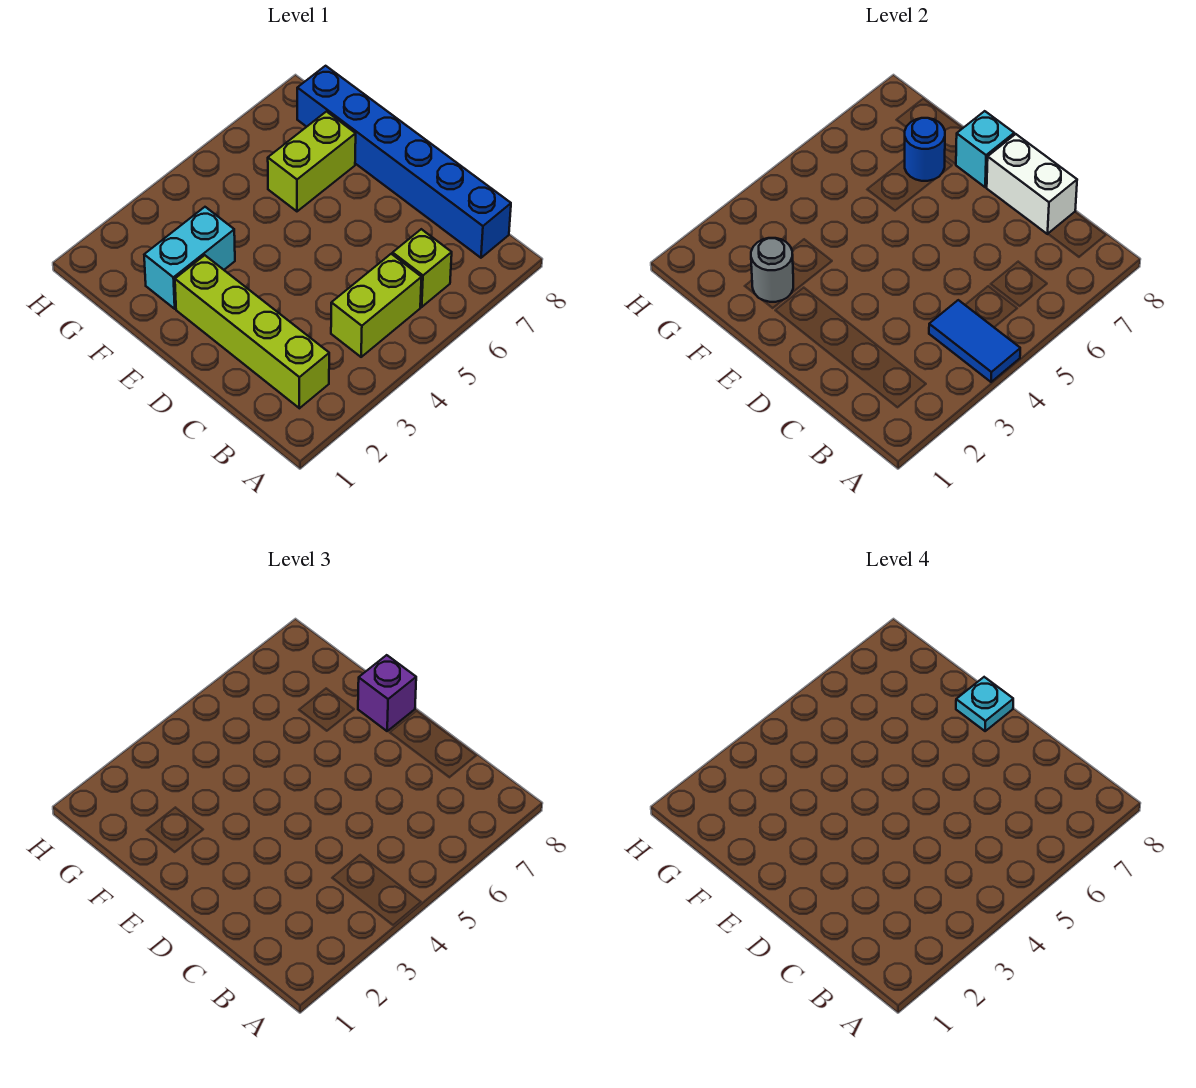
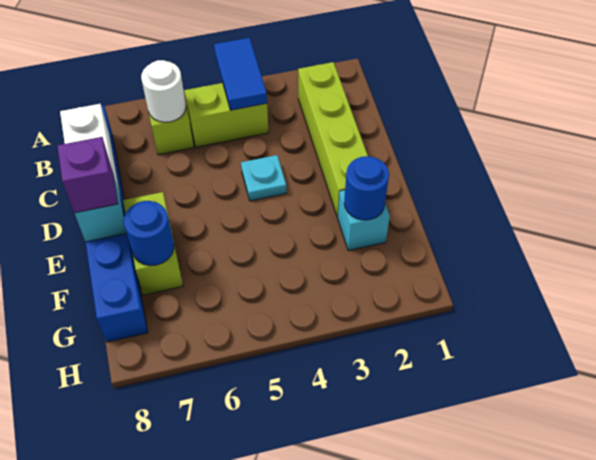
none -> white 1x1 round brick [141,60,186,122]
cyan 1x1 plate [956,677,1013,731] -> cyan 1x1 plate moved to [241,155,286,201]
cyan 1x2 brick [144,207,235,309] -> cyan 1x1 brick [338,190,390,251]
grey 1x1 round brick [751,238,793,302] -> blue 1x1 round brick [344,156,389,220]
lime 1x2 brick [268,112,356,211] -> lime 1x2 brick turned to [123,192,183,295]

